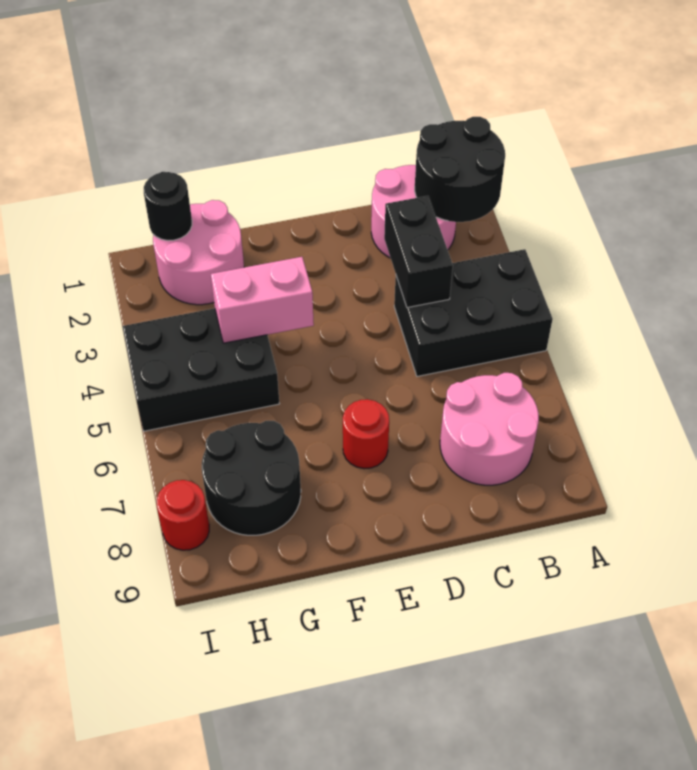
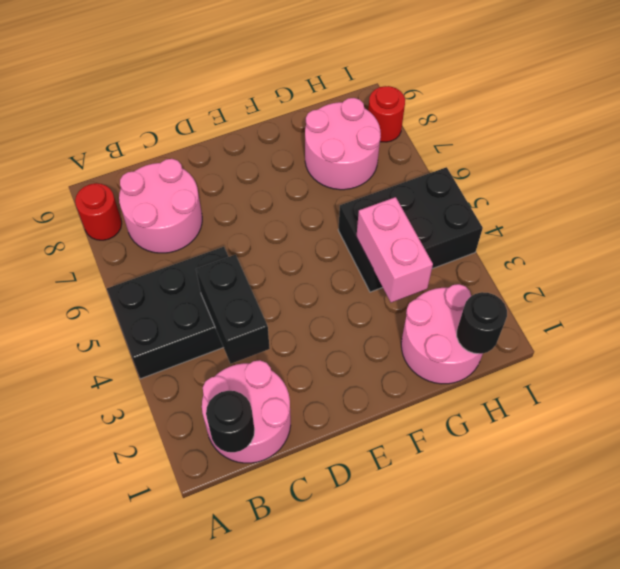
black 2x2 round brick [415,117,505,222] -> black 1x1 round brick [206,390,255,452]
red 1x1 round brick [343,399,389,469] -> red 1x1 round brick moved to [75,183,122,240]
pink 1x2 brick [211,257,314,343] -> pink 1x2 brick turned to [356,197,433,303]
black 2x2 round brick [202,421,301,535] -> pink 2x2 round brick [305,98,381,190]

